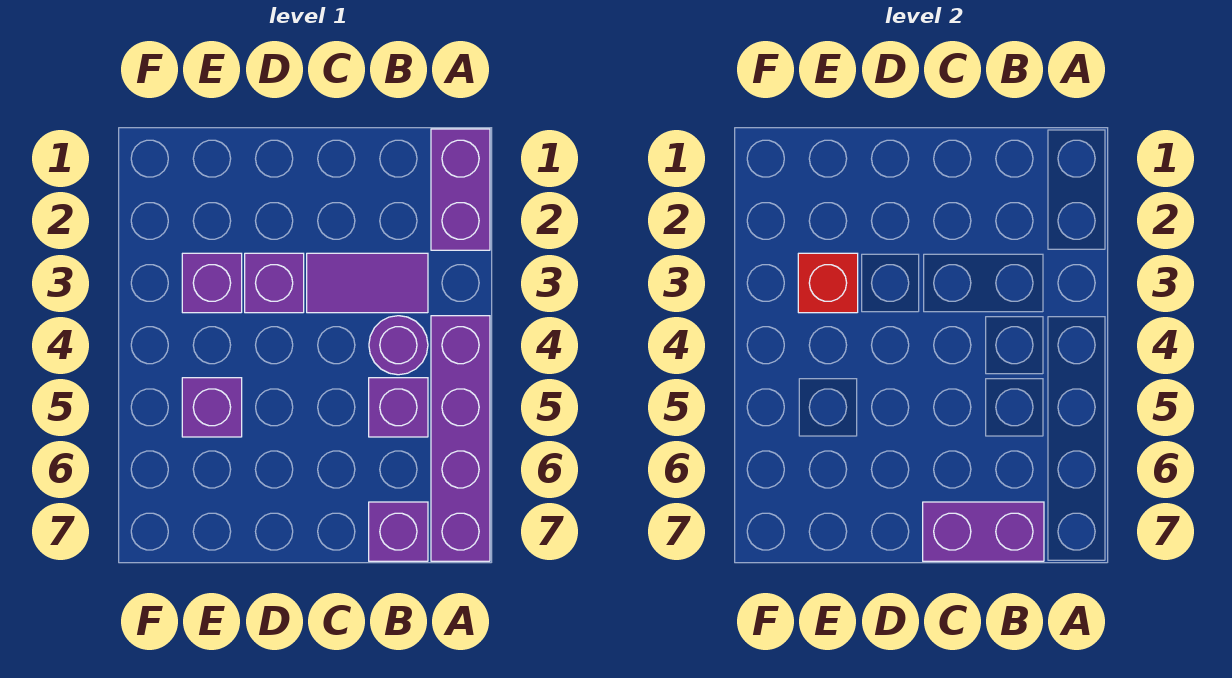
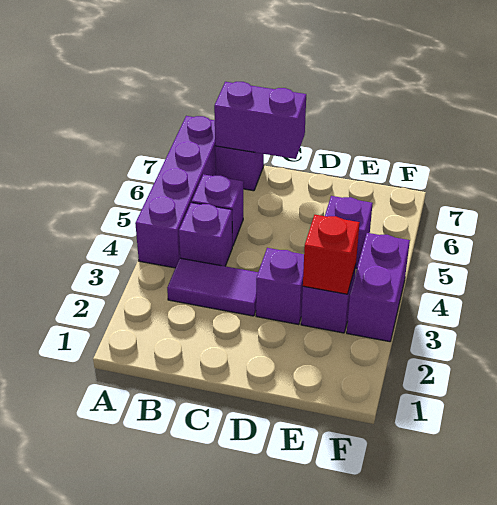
purple 1x2 brick [431,129,490,250] -> purple 1x2 brick moved to [347,233,410,342]
purple 1x1 round brick [369,316,428,375] -> purple 1x1 brick [179,203,232,266]

